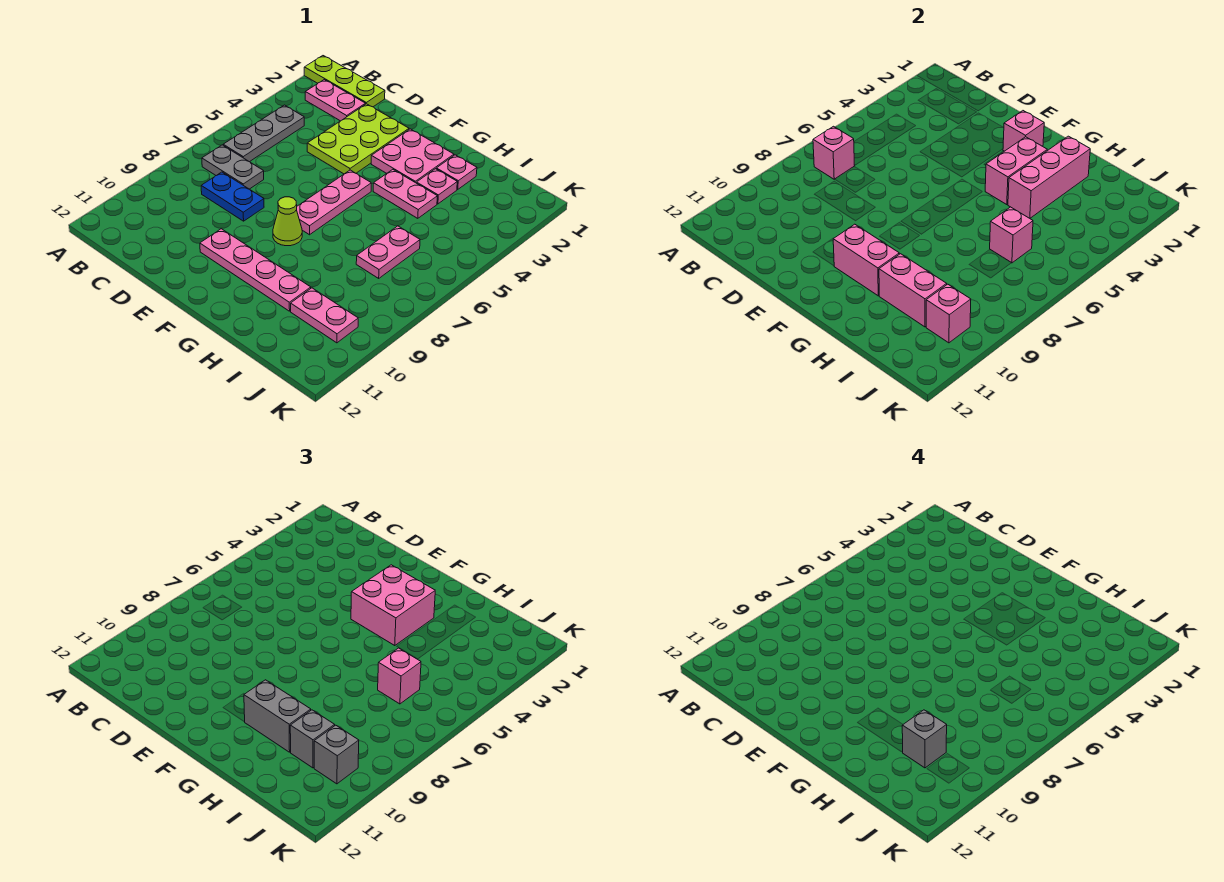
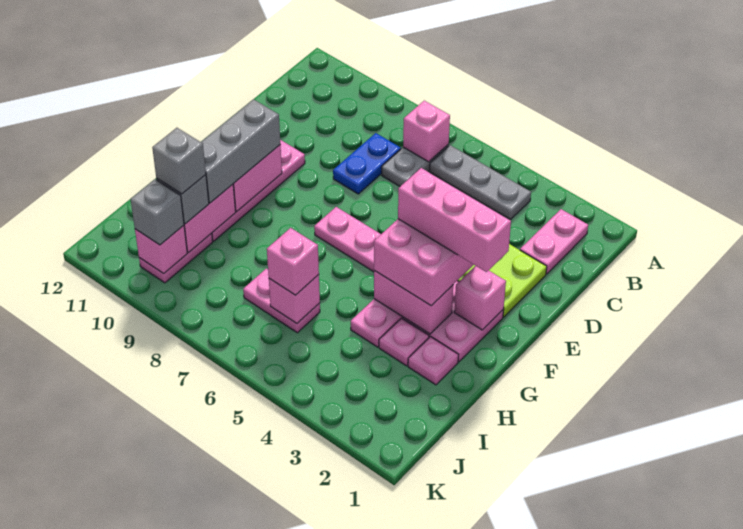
lime 1x3 plate [304,56,385,107] -> none
lime 1x1 cone [273,197,302,246] -> none
grey 1x2 brick [244,680,311,752] -> grey 1x3 brick [201,99,280,203]
pink 1x3 brick [1008,136,1090,218] -> pink 1x3 brick moved to [398,168,511,272]

